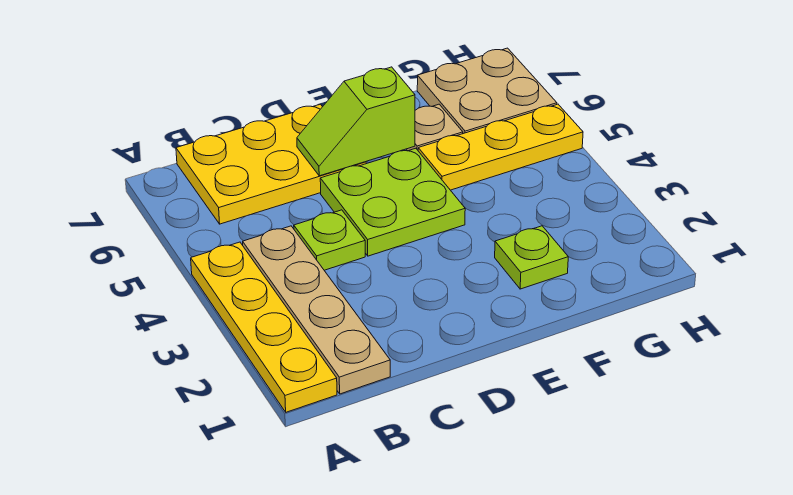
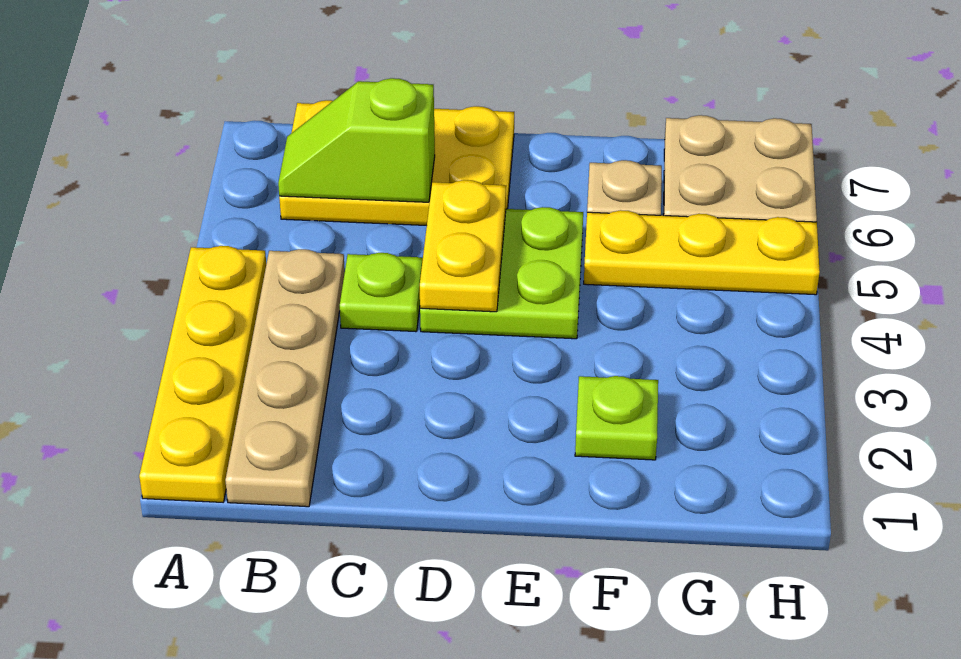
none -> yellow 1x2 plate [420,180,506,312]
lime 1x2 slope [297,67,415,176] -> lime 1x2 slope moved to [278,78,435,202]

